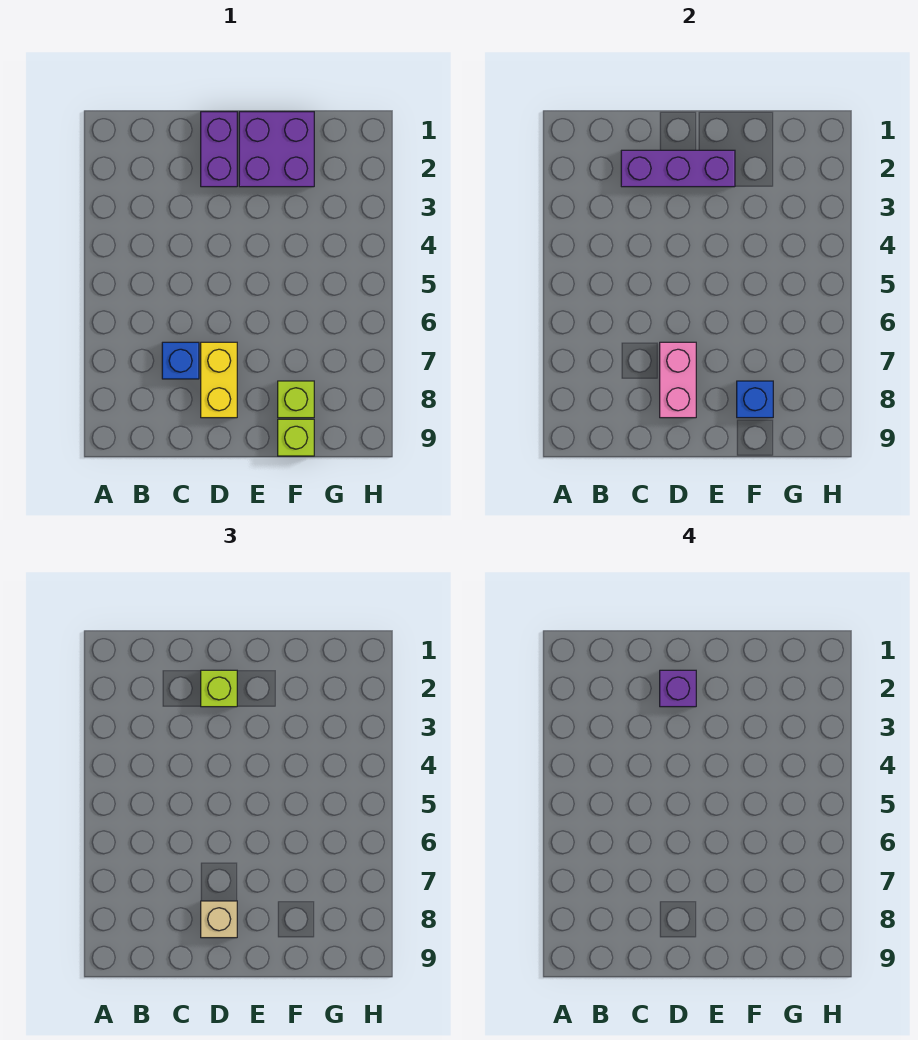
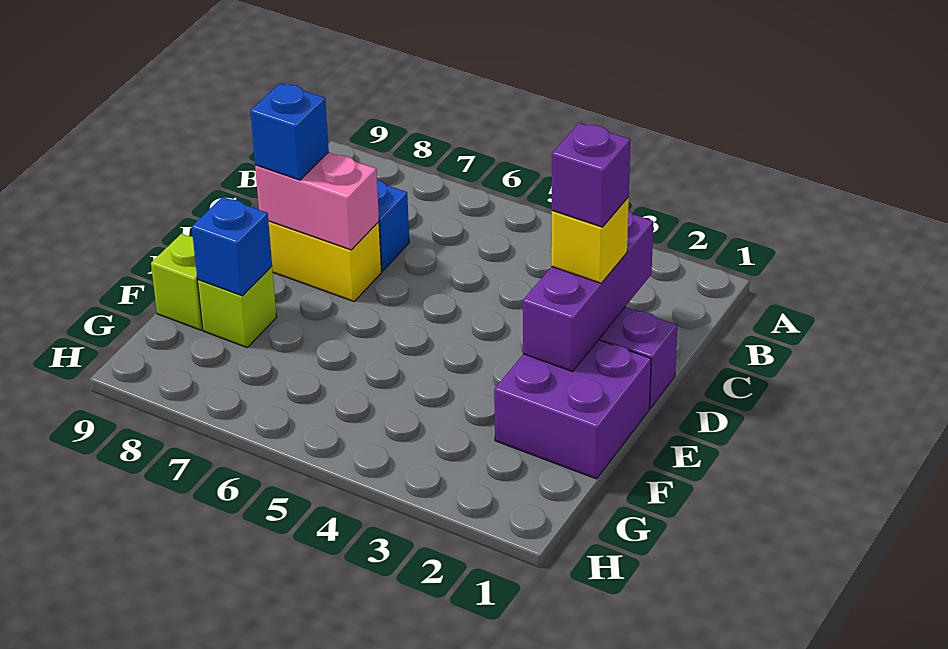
lime 1x1 brick [201,670,237,707] -> yellow 1x1 brick [551,197,629,283]
tan 1x1 brick [201,901,237,938] -> blue 1x1 brick [250,83,329,180]

